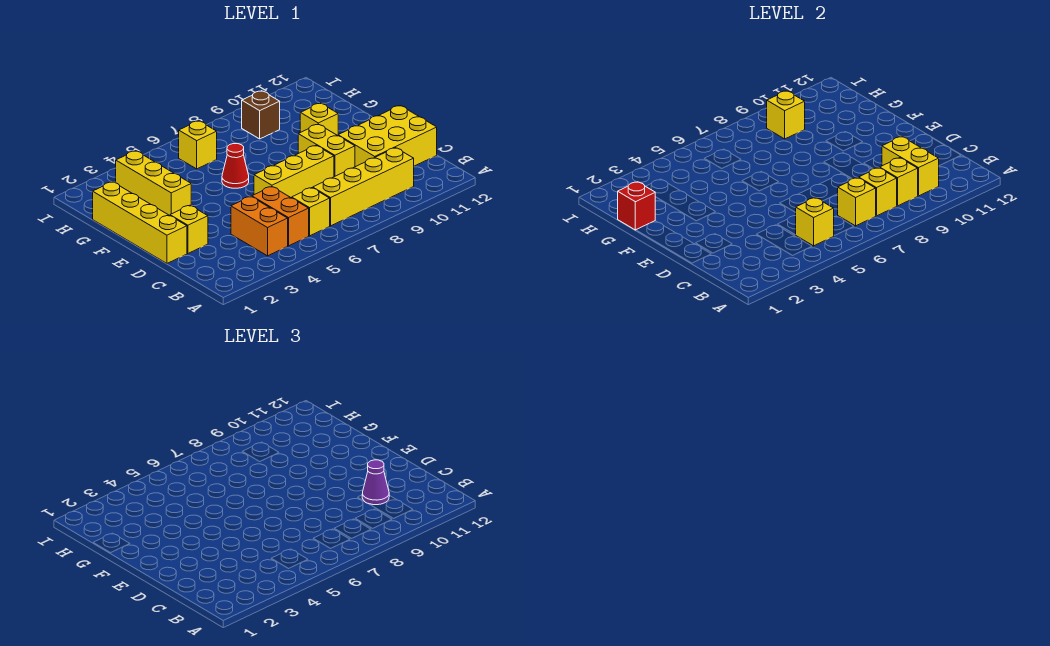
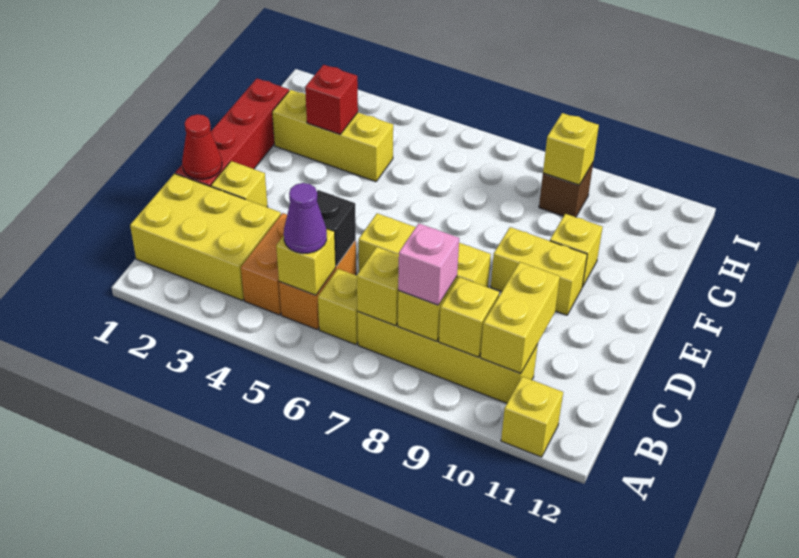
none -> pink 1x1 brick [398,224,459,305]
none -> black 1x1 brick [317,190,356,266]
yellow 2x3 brick [338,106,437,167] -> yellow 2x3 brick moved to [130,174,281,300]
purple 1x1 cone [362,460,389,505] -> purple 1x1 cone moved to [284,183,327,253]
yellow 1x4 brick [93,182,187,263] -> red 1x4 brick [176,79,289,187]
yellow 1x2 brick [298,124,355,177] -> yellow 1x2 brick turned to [491,227,587,315]
yellow 1x3 brick [116,151,191,215] -> yellow 1x3 brick turned to [272,90,393,182]
red 1x1 cone [222,144,249,188] -> red 1x1 cone moved to [182,114,222,179]
red 1x1 brick [618,182,655,230] -> red 1x1 brick moved to [305,65,358,134]
yellow 1x1 brick [179,121,217,169] -> yellow 1x1 brick moved to [501,376,563,457]

